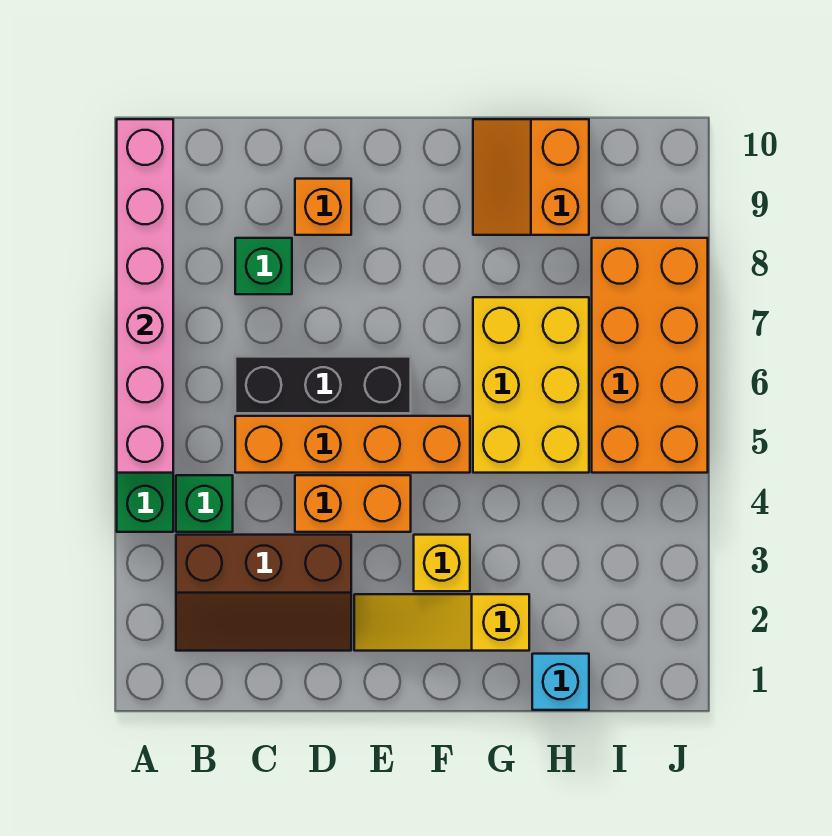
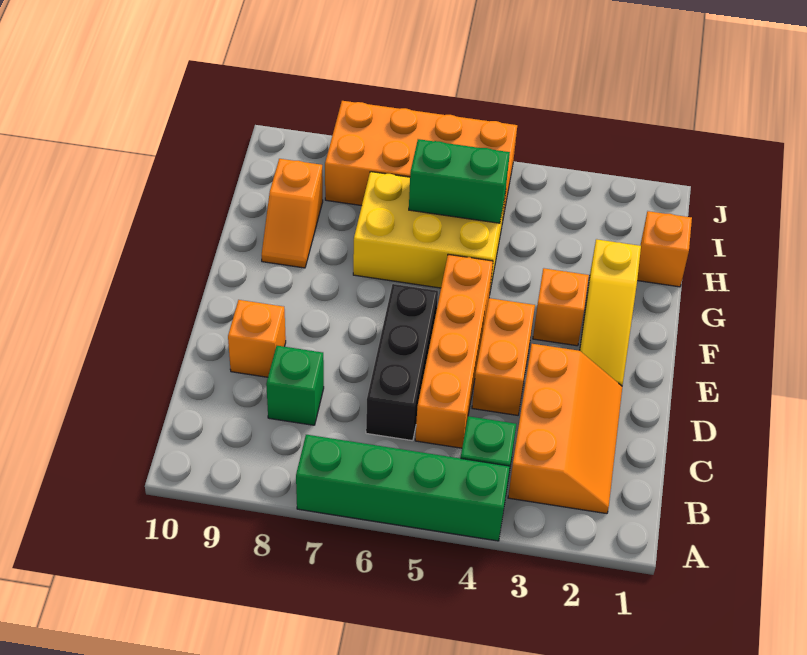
pink 1x6 brick [117,119,173,473] -> none
brown 2x3 slope [176,535,351,651] -> orange 2x3 slope [508,344,622,514]
yellow 1x1 brick [414,535,470,591] -> orange 1x1 brick [533,268,589,346]
orange 2x2 slope [473,119,589,235] -> orange 1x2 slope [262,159,323,268]
cyan 1x1 brick [532,654,589,710] -> orange 1x1 brick [637,211,692,287]
none -> green 1x2 brick [409,139,510,223]

